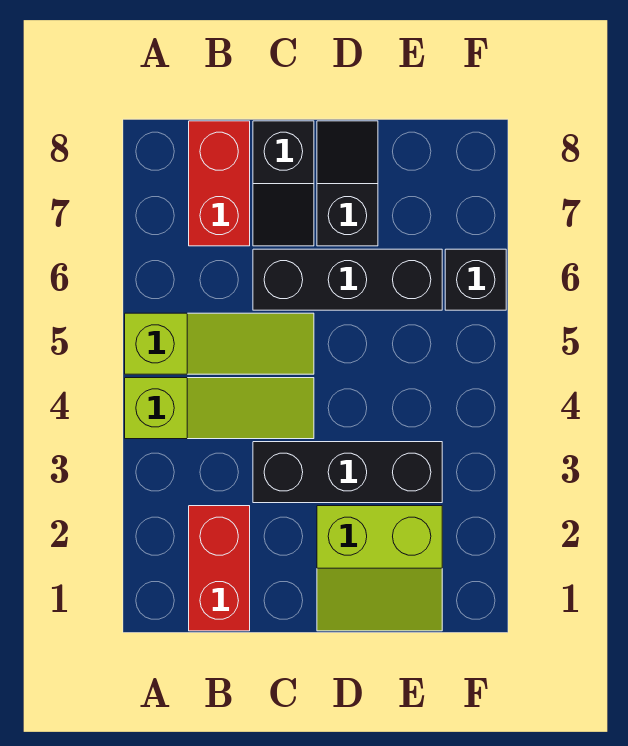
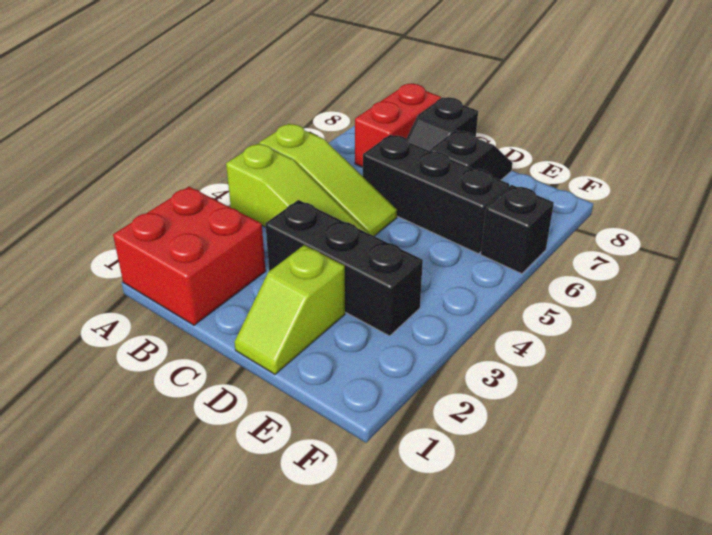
red 1x2 brick [189,506,250,631] -> red 2x2 brick [113,187,266,325]
lime 2x2 slope [317,506,442,631] -> lime 1x2 slope [234,245,345,374]

